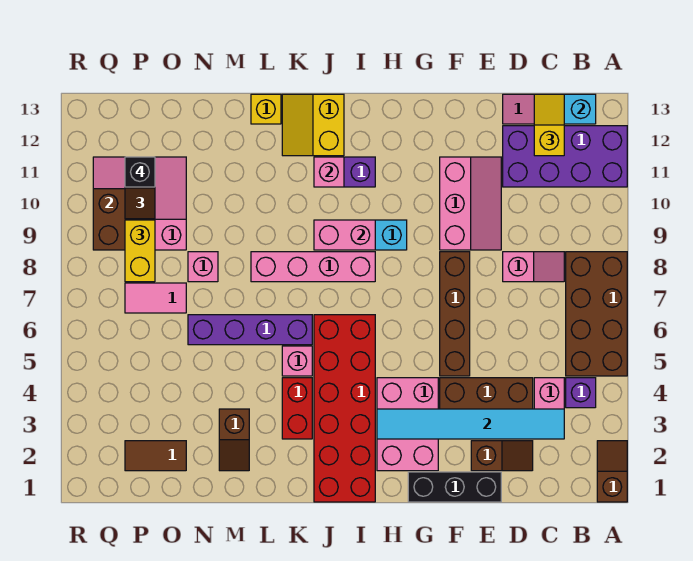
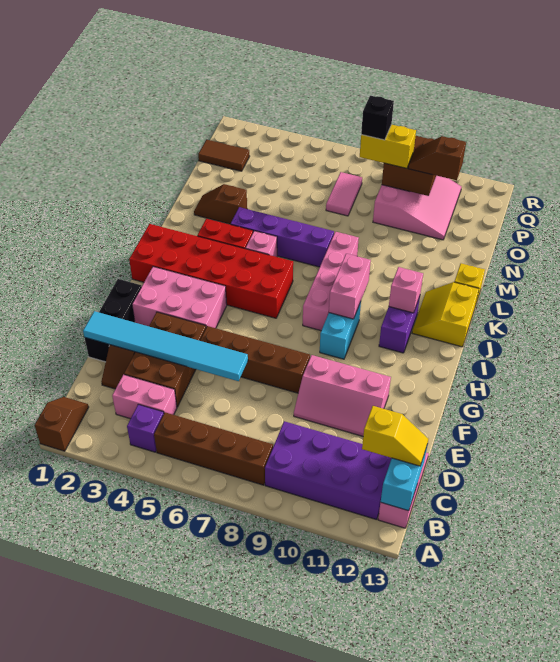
brown 1x2 slope [597,441,627,502] -> brown 1x2 slope turned to [35,397,89,451]
brown 2x4 brick [566,252,627,376] -> brown 1x4 brick [154,412,273,485]
purple 2x4 brick [503,126,627,187] -> purple 2x4 brick turned to [265,421,392,520]
cyan 1x6 tile [377,409,564,439] -> cyan 1x6 tile turned to [83,311,248,381]
pink 1x2 slope [503,252,564,282] -> none
yellow 2x2 slope [282,94,344,156] -> yellow 2x2 slope turned to [412,282,479,347]
purple 1x4 brick [188,315,312,345] -> purple 1x4 brick turned to [231,207,334,267]
pink 1x1 brick [188,252,218,282] -> none
brown 1x2 tile [125,441,186,471] -> brown 1x2 tile turned to [198,140,250,171]
black 1x1 brick [125,157,155,187] -> black 1x1 brick moved to [361,96,394,140]

